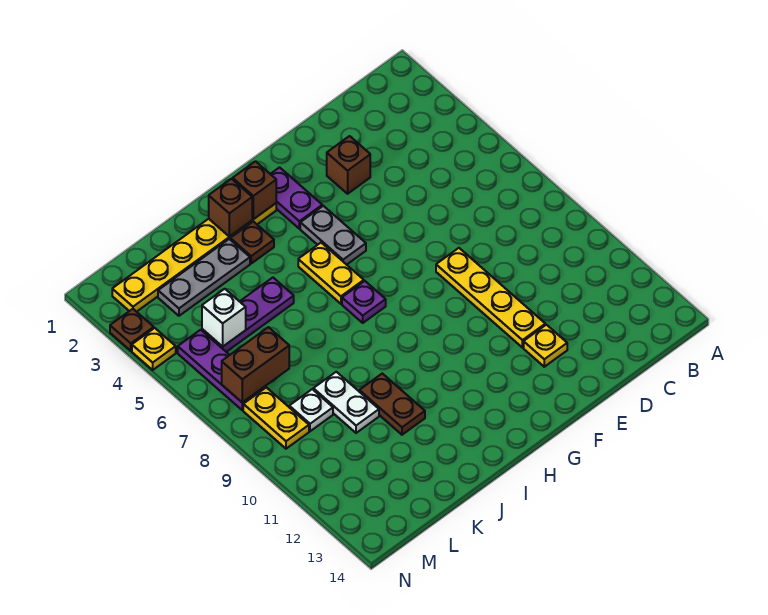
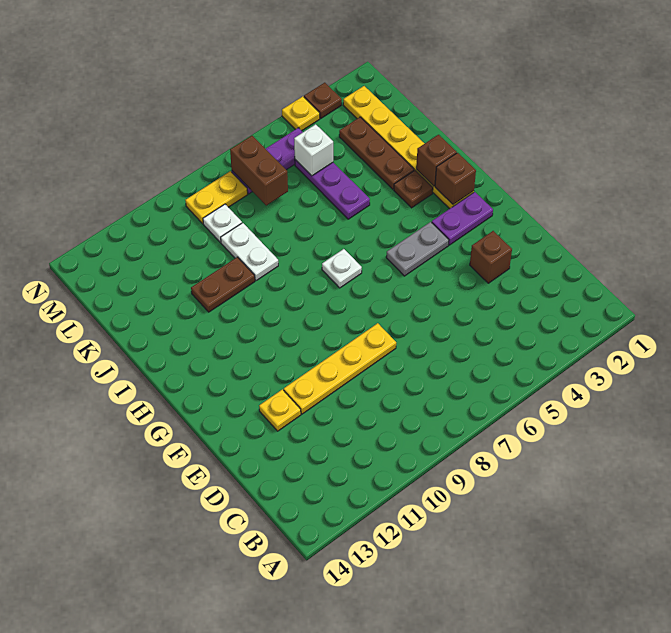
yellow 1x2 plate [298,243,364,304] -> none
purple 1x1 plate [342,281,386,323] -> white 1x1 plate [322,249,362,288]
grey 1x3 plate [158,239,250,316] -> brown 1x3 plate [339,117,414,189]
white 1x2 plate [313,372,379,433] -> white 1x2 plate turned to [221,223,278,280]

